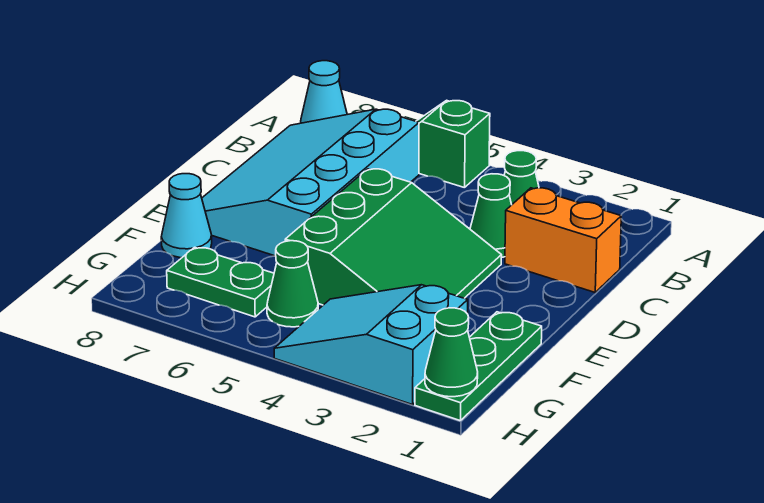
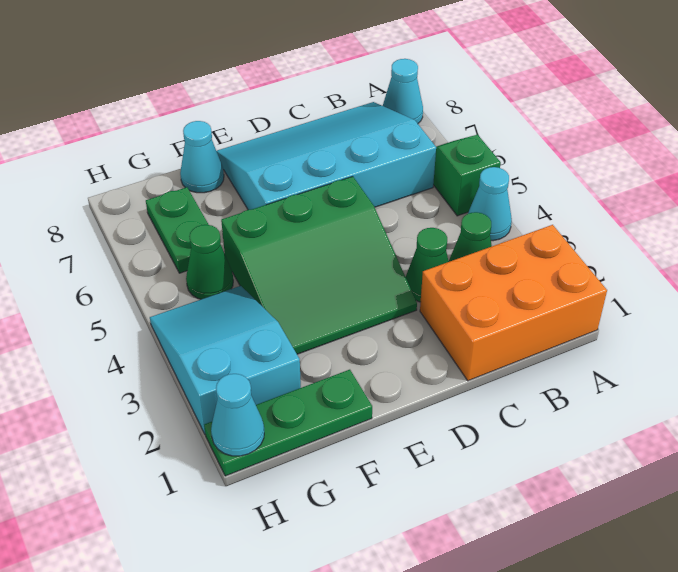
none -> cyan 1x1 cone [468,167,512,241]
orange 1x2 brick [505,188,621,292] -> orange 2x3 brick [420,225,607,381]
green 1x1 cone [425,308,478,397] -> cyan 1x1 cone [211,374,264,456]

